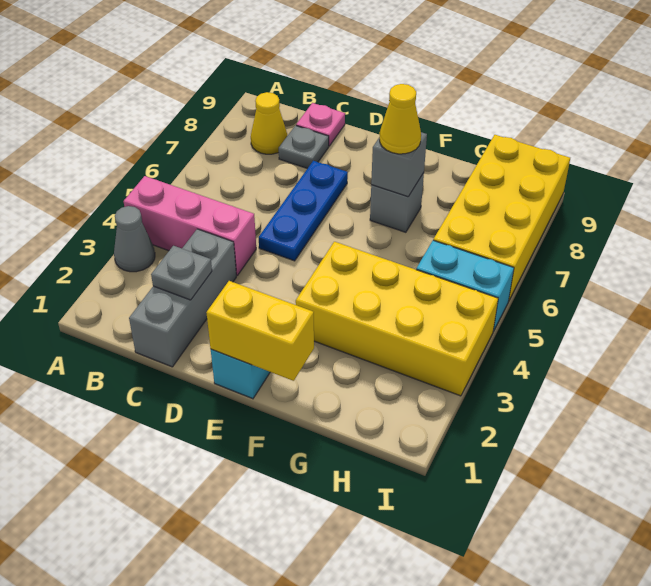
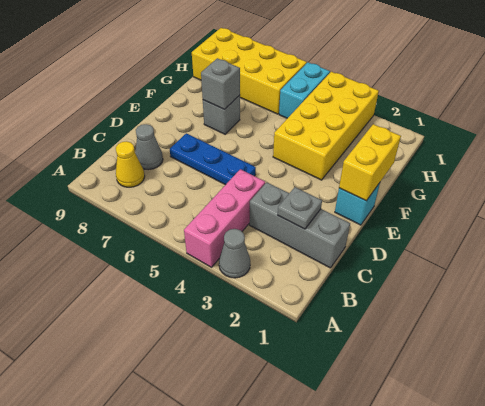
grey 1x1 plate [279,126,329,168] -> grey 1x1 cone [135,124,163,170]
pink 1x1 plate [296,103,345,146] -> none
yellow 1x1 cone [380,84,421,154] -> none

